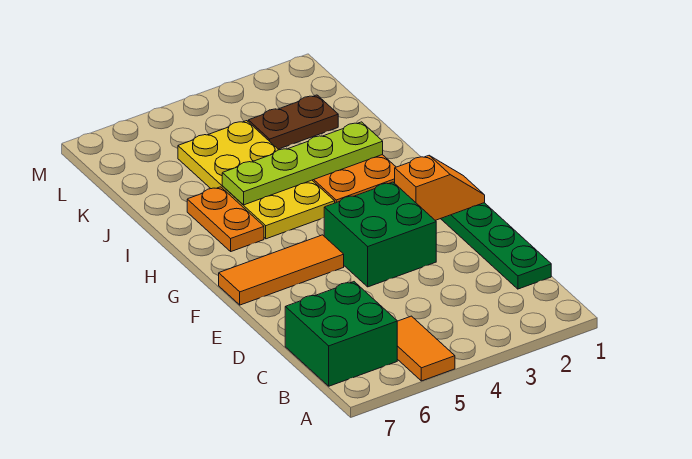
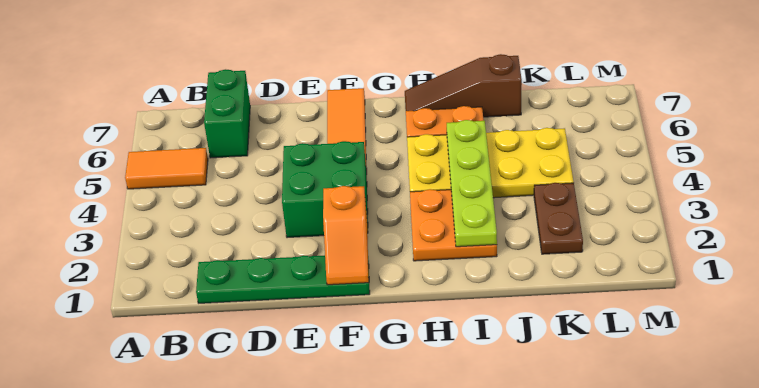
green 2x2 brick [285,282,397,386] -> green 1x2 brick [204,69,250,158]
none -> brown 1x3 slope [405,54,522,117]

